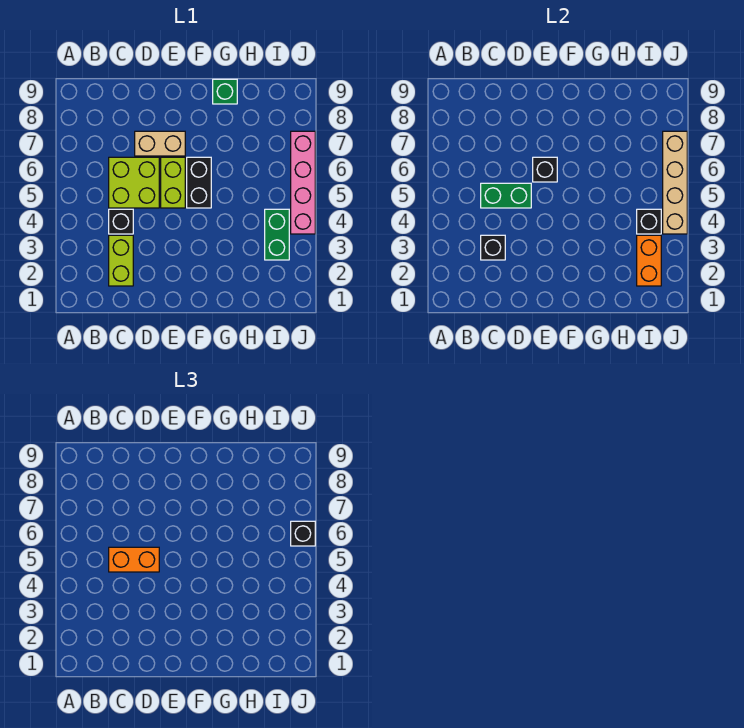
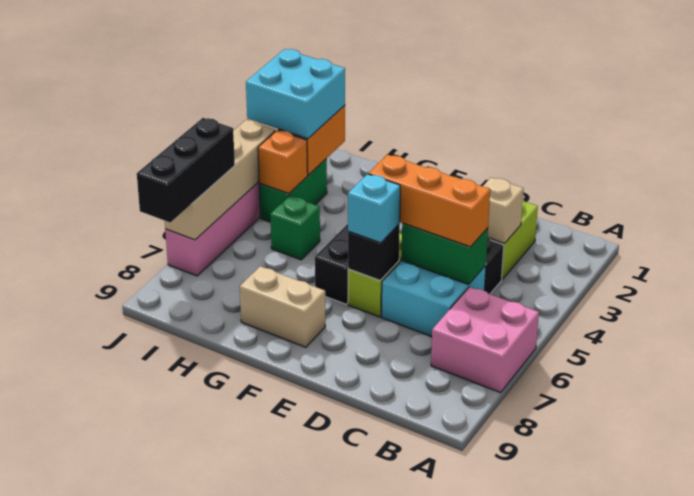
none -> pink 2x2 brick [431,287,539,393]
black 1x1 brick [481,235,505,260] -> tan 1x1 brick [483,177,524,243]
lime 2x2 brick [109,157,159,208] -> cyan 2x2 brick [381,261,486,337]
orange 1x2 brick [109,547,159,572] -> orange 1x3 brick [368,155,490,247]
tan 1x2 brick [135,131,185,156] -> tan 1x2 brick moved to [240,266,325,347]
none -> cyan 1x1 brick [348,174,400,243]
green 1x1 brick [213,79,237,104] -> green 1x1 brick moved to [270,196,320,260]
none -> cyan 2x2 brick [246,49,345,139]
black 1x1 brick [637,209,661,234] -> orange 1x1 brick [258,130,308,194]
black 1x1 brick [291,521,315,546] -> black 1x3 brick [137,118,235,222]

